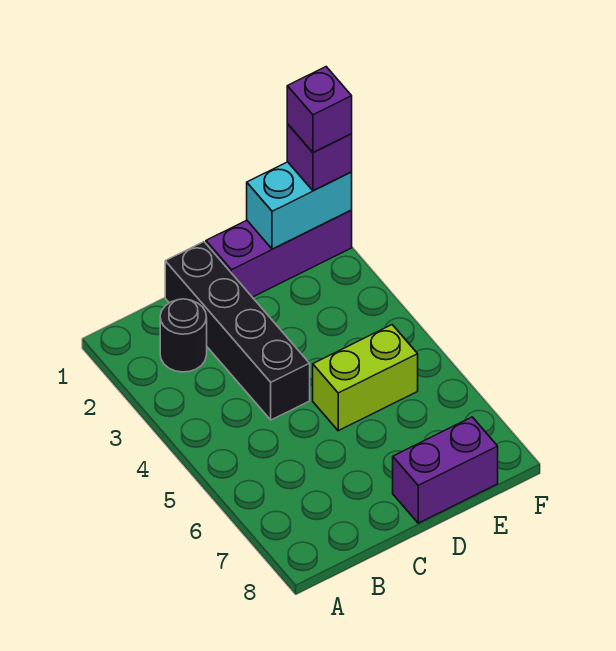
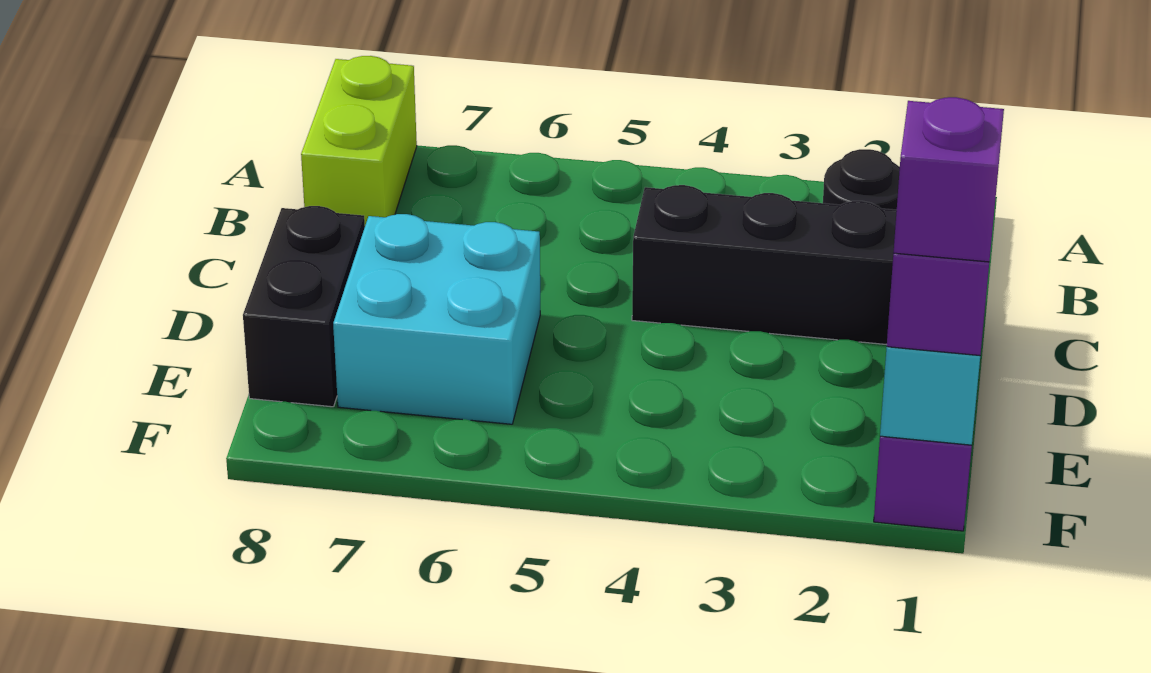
lime 1x2 brick [313,325,418,431] -> lime 1x2 brick moved to [301,56,417,225]
none -> cyan 2x2 brick [333,214,540,424]
purple 1x2 brick [393,417,498,523] -> black 1x2 brick [243,206,365,407]

